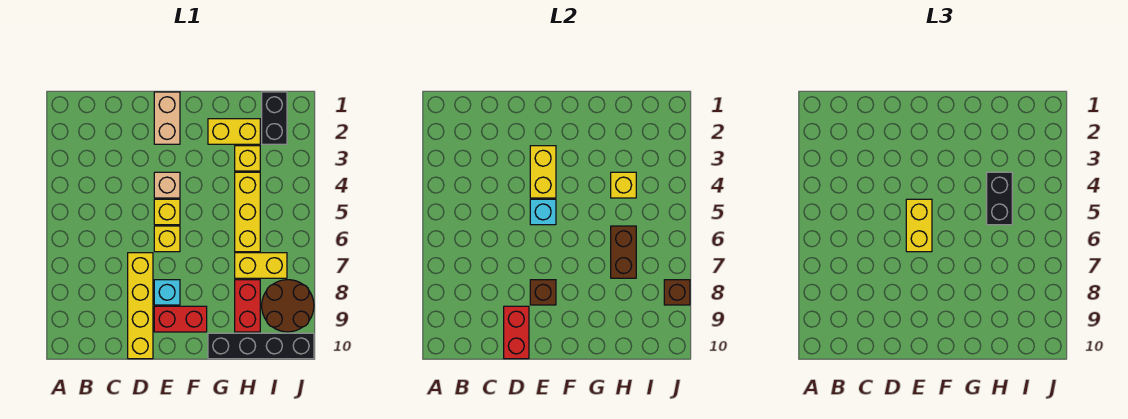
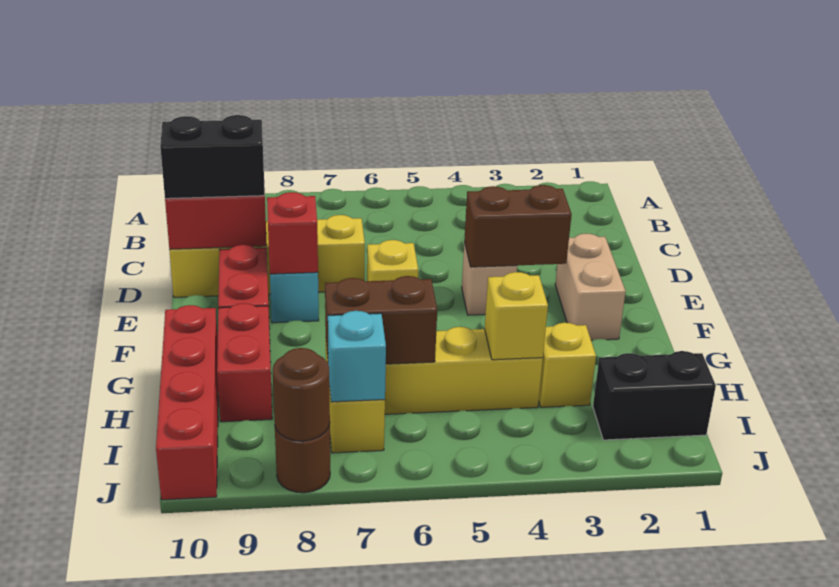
tan 1x2 brick [154,92,180,144] -> tan 1x2 brick turned to [555,234,626,340]
yellow 1x2 brick [530,146,556,198] -> brown 1x2 brick [464,185,572,267]
yellow 1x1 brick [154,199,180,225] -> none
cyan 1x1 brick [530,199,556,225] -> cyan 1x1 brick moved to [328,311,386,402]
yellow 1x2 brick [906,199,932,252] -> none
brown 1x1 brick [530,280,556,305] -> red 1x1 brick [267,192,318,274]
yellow 1x2 brick [208,119,260,144] -> none
black 1x4 brick [208,333,314,359] -> red 1x4 brick [156,305,218,500]
black 1x2 brick [987,172,1012,225] -> black 1x2 brick moved to [160,115,265,199]
red 1x2 brick [235,280,260,332] -> red 1x2 brick turned to [217,303,272,422]
brown 2x2 round brick [262,280,314,332] -> brown 1x1 round brick [275,424,330,493]
brown 1x1 brick [664,280,690,305] -> brown 1x1 round brick [273,348,330,441]

